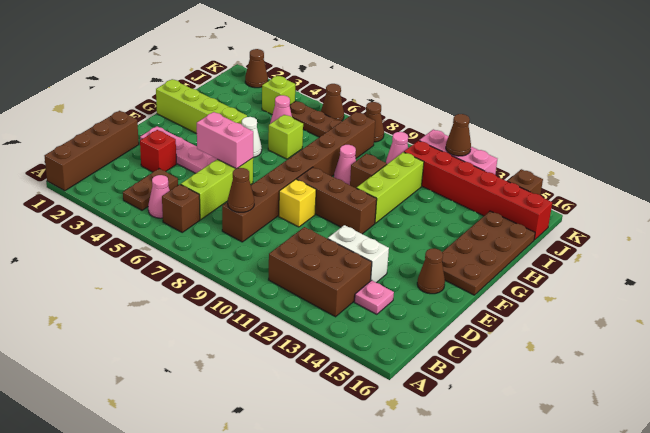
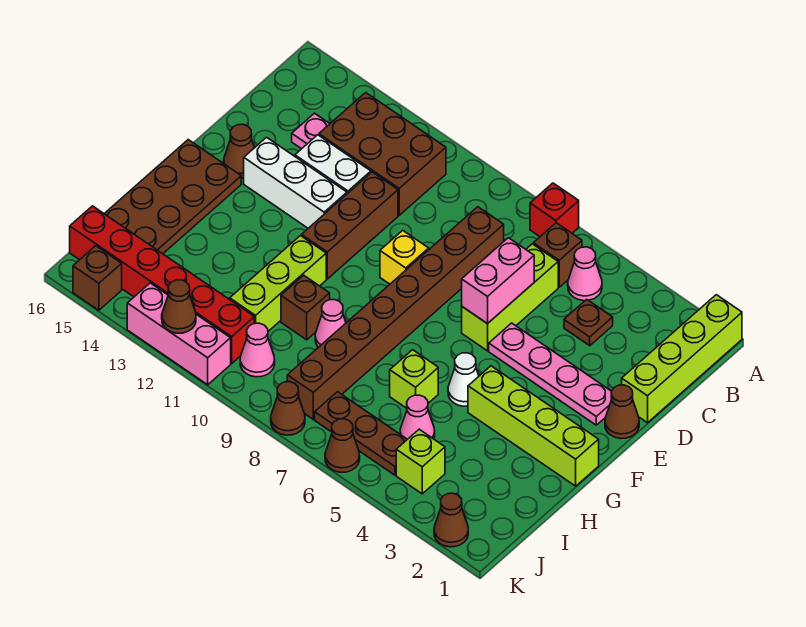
brown 1x4 brick [45,111,139,191] -> lime 1x4 brick [622,295,742,423]
brown 1x2 plate [123,169,178,210] -> brown 1x1 plate [564,299,613,346]
brown 1x1 cone [228,168,254,212] -> brown 1x1 cone moved to [605,385,639,439]
red 1x1 brick [140,130,176,172] -> red 1x1 brick moved to [530,183,579,236]
pink 1x2 brick [197,112,253,169] -> pink 1x2 brick turned to [462,238,534,324]
none -> white 1x3 brick [244,137,347,228]
brown 1x3 brick [297,167,377,234] -> brown 1x3 brick turned to [302,172,398,279]

